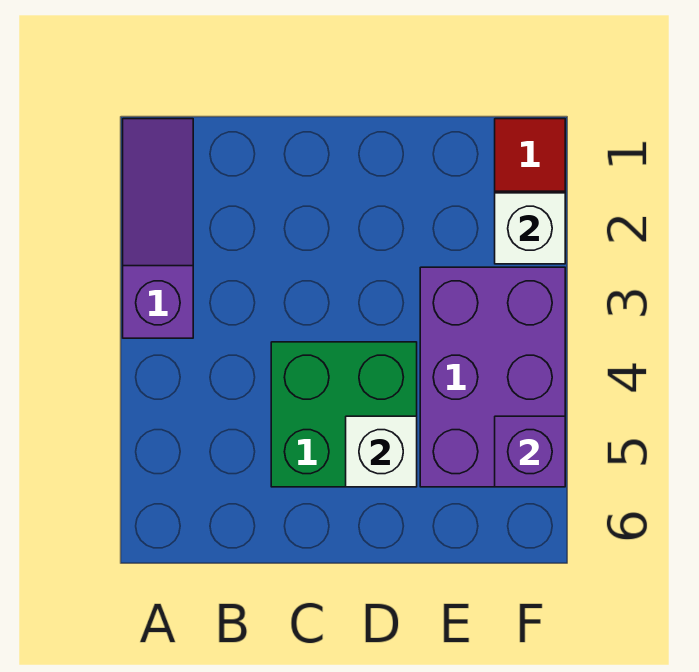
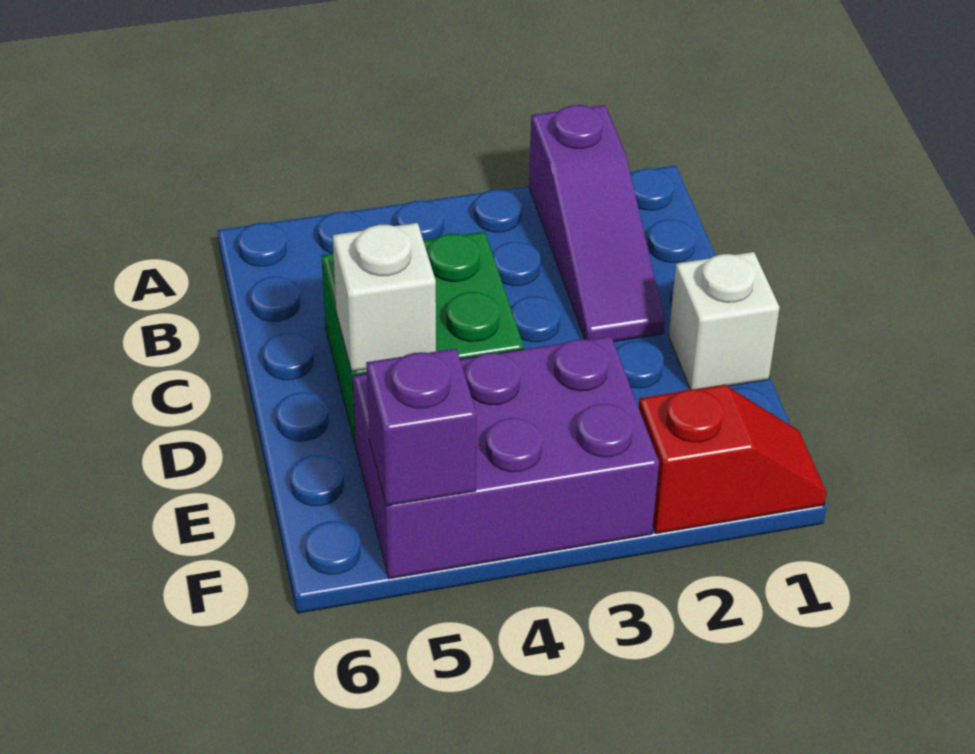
purple 1x3 slope [123,119,193,338] -> purple 1x3 slope turned to [529,105,665,342]
white 1x1 brick [495,193,565,264] -> white 1x1 brick moved to [669,252,780,389]

